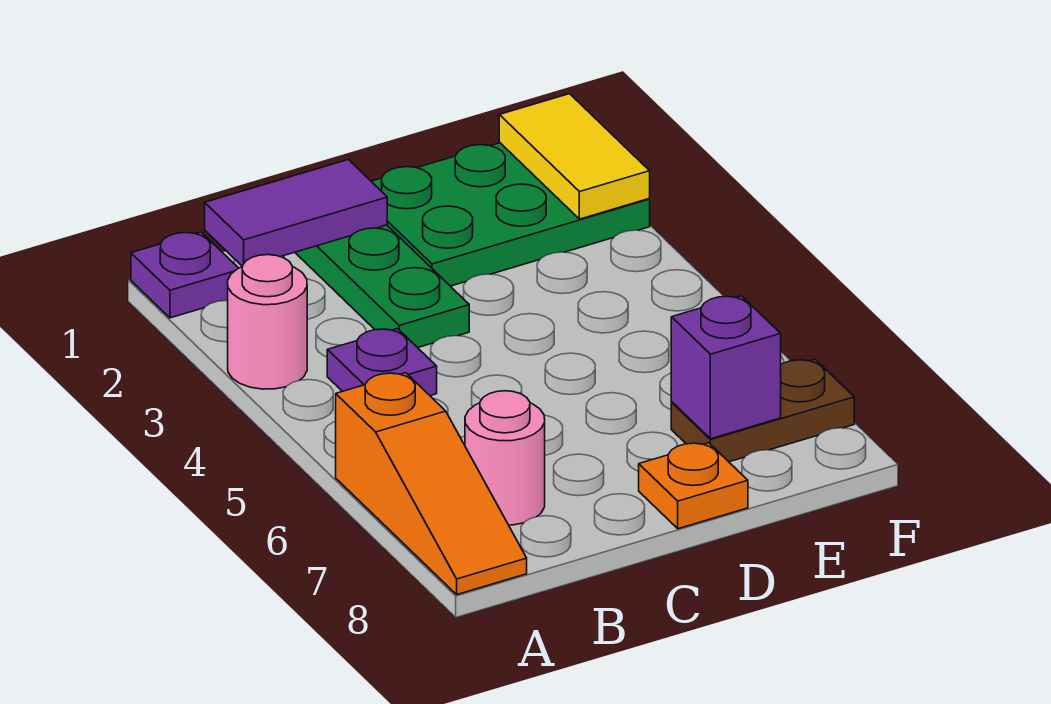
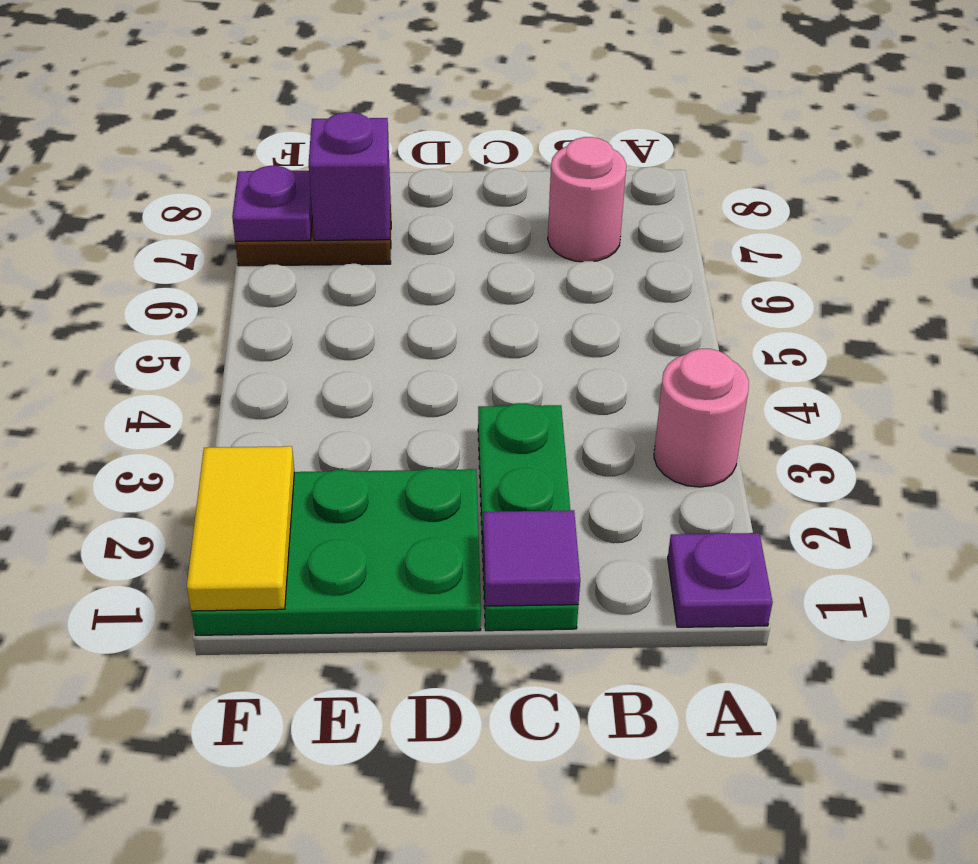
orange 1x3 slope [336,373,527,594] -> none
purple 1x2 tile [205,160,387,267] -> purple 1x1 tile [483,510,580,606]
purple 1x1 plate [327,329,437,396] -> purple 1x1 plate moved to [232,166,312,241]
orange 1x1 plate [639,443,748,529] -> none

